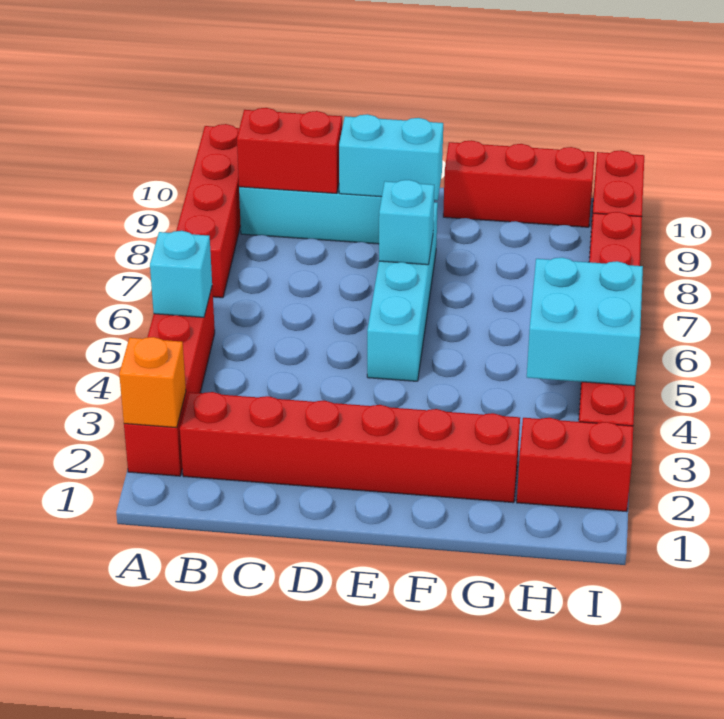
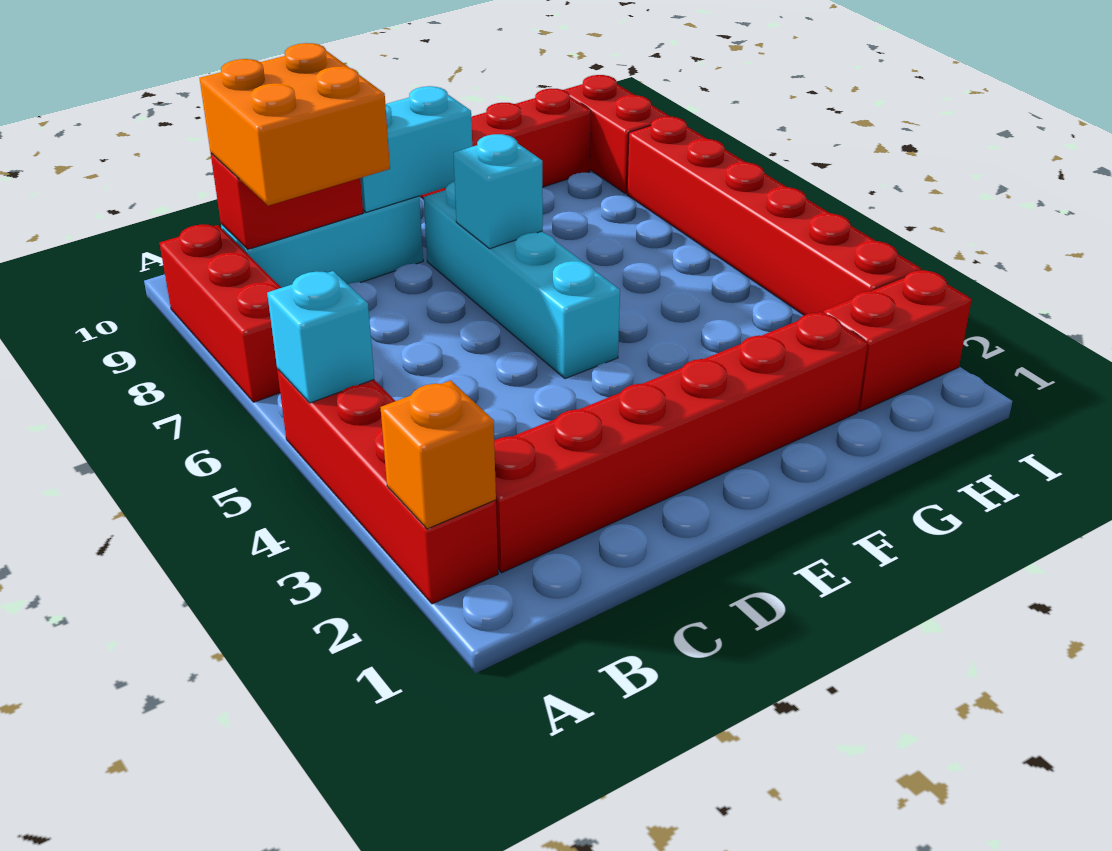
red 1x4 brick [176,124,241,298] -> red 1x3 brick [160,224,281,402]
none -> orange 2x2 brick [200,43,390,206]
cyan 2x2 brick [527,258,643,386] -> none

